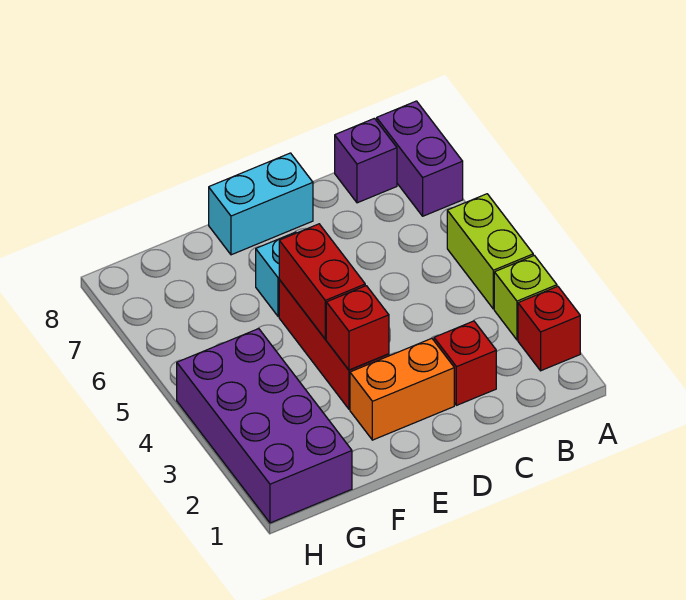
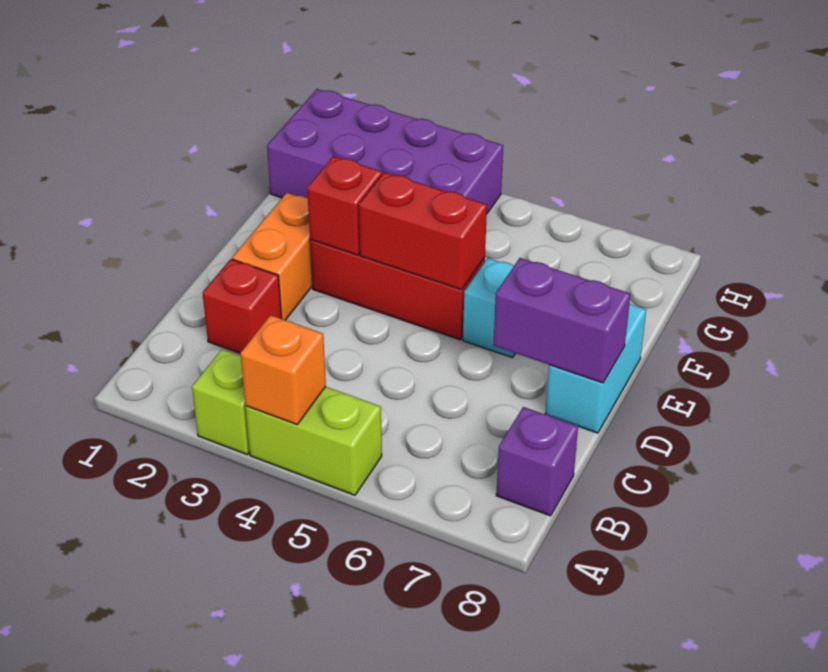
red 1x1 brick [518,286,580,371] -> none
none -> orange 1x1 brick [240,315,326,424]
purple 1x2 brick [377,101,463,216] -> purple 1x2 brick moved to [494,258,631,383]

